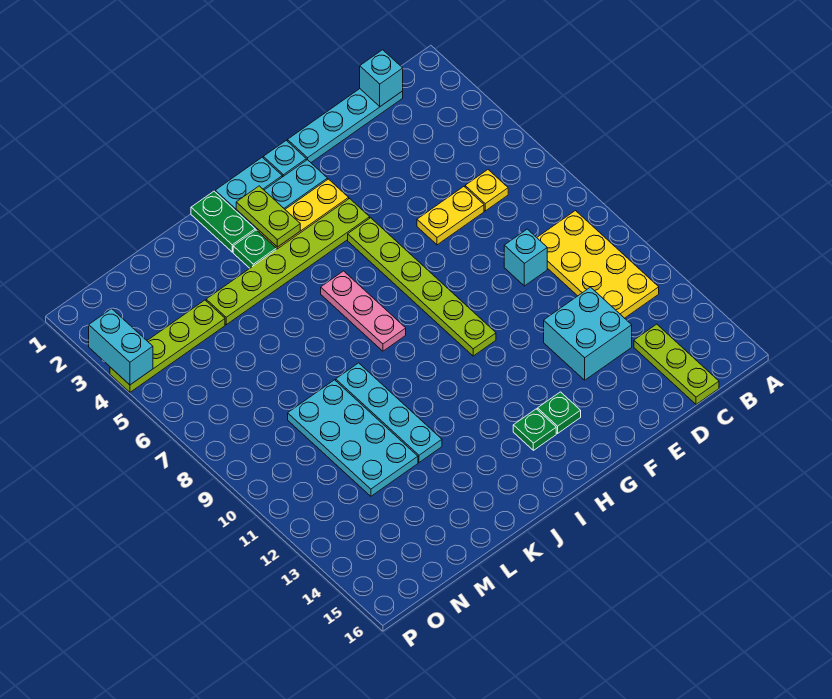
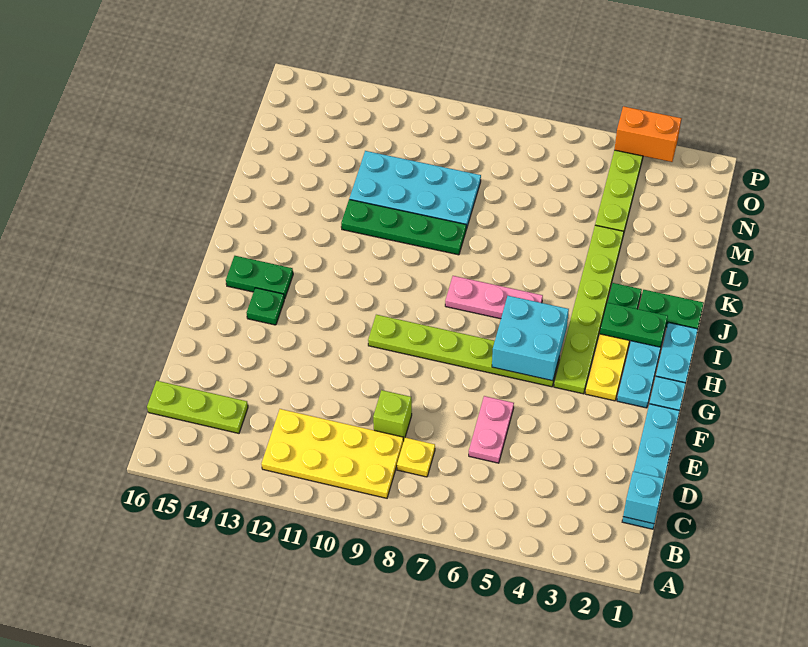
yellow 1x1 plate [465,170,508,211] -> yellow 1x1 plate moved to [397,438,435,477]
yellow 1x2 plate [417,187,484,245] -> pink 1x2 plate [469,396,514,463]
cyan 1x1 brick [504,229,547,286] -> lime 1x1 brick [373,390,412,440]
cyan 2x2 brick [544,287,632,380] -> cyan 2x2 brick moved to [492,296,569,381]
green 1x1 plate [513,409,556,450] -> green 1x2 plate [226,256,293,299]
lime 1x2 plate [236,186,300,247] -> green 1x2 plate [600,302,668,347]
cyan 1x4 plate [336,363,442,462] -> green 1x4 plate [341,199,466,255]
cyan 1x2 brick [89,309,153,385] -> orange 1x2 brick [614,106,682,162]

